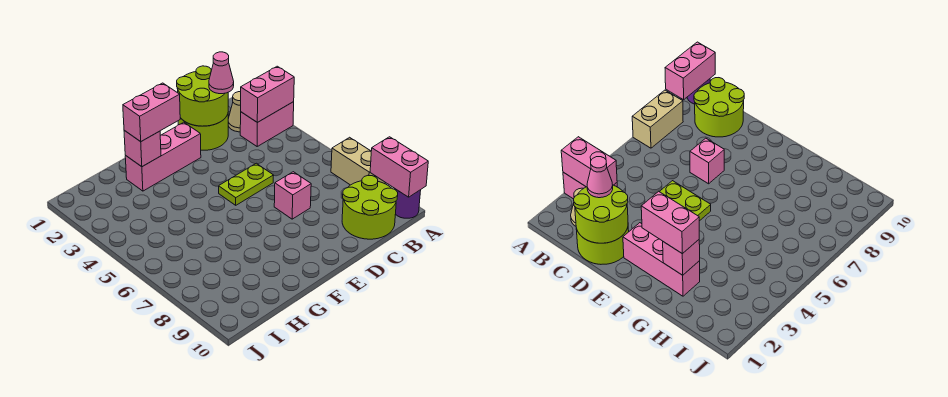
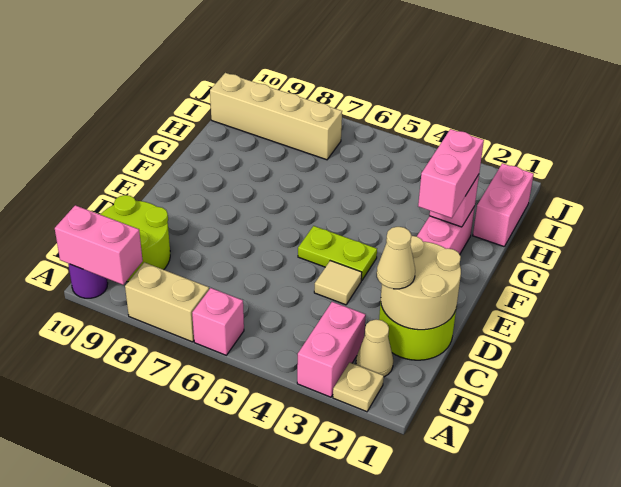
none -> tan 1x1 plate [333,362,384,412]
pink 1x2 brick [241,66,294,122] -> pink 1x2 brick moved to [473,163,534,247]
lime 2x2 round brick [177,66,228,126] -> tan 2x2 round brick [381,236,461,330]
pink 1x1 cone [209,52,234,94] -> tan 1x1 cone [377,227,415,289]
none -> tan 1x1 tile [314,261,362,305]
lime 1x2 plate [219,163,274,205] -> lime 1x2 plate turned to [298,226,377,281]
pink 1x1 brick [274,172,311,219] -> pink 1x1 brick moved to [192,288,244,355]
none -> tan 1x4 brick [210,73,342,160]

